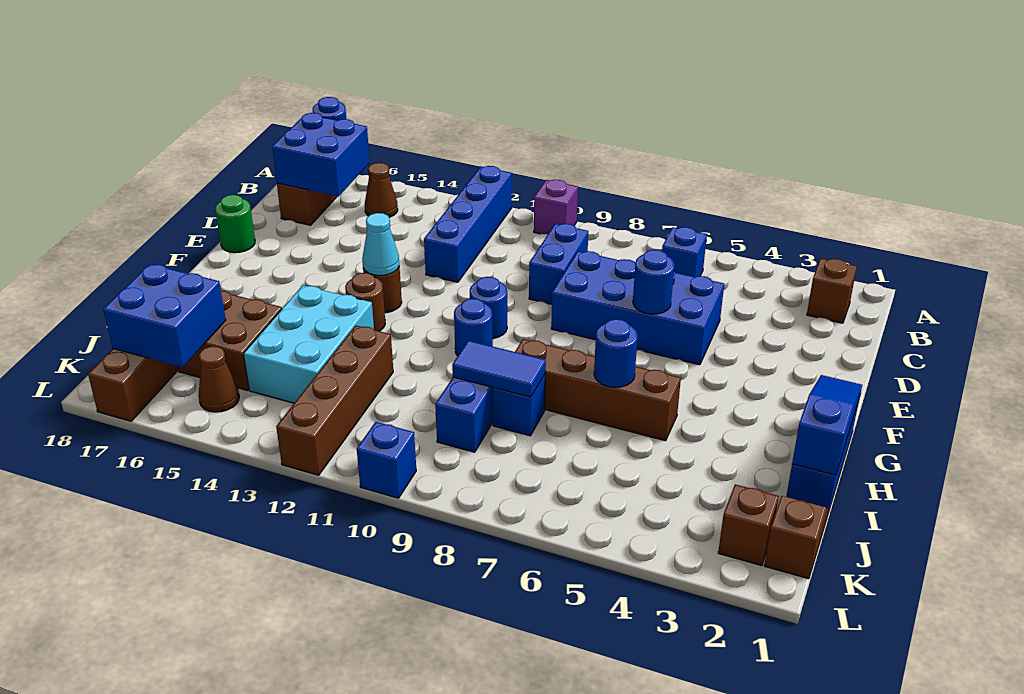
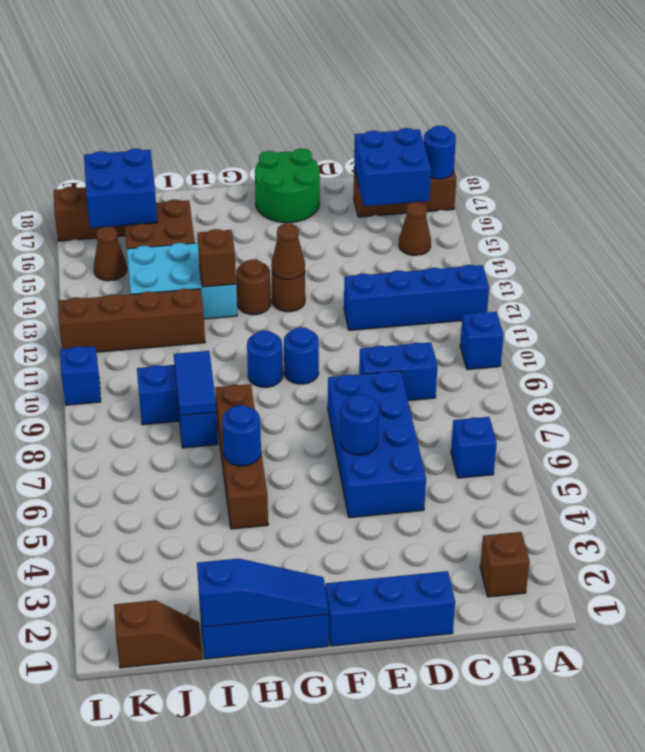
purple 1x1 brick [534,179,578,234] -> blue 1x1 brick [460,312,504,370]
none -> blue 1x3 brick [325,571,455,646]
green 1x1 round brick [215,195,255,253] -> green 2x2 round brick [255,148,320,223]
cyan 1x1 cone [362,213,399,276] -> brown 1x1 cone [271,223,305,280]
brown 1x1 brick [718,484,779,566] -> brown 1x1 brick moved to [198,229,236,287]

